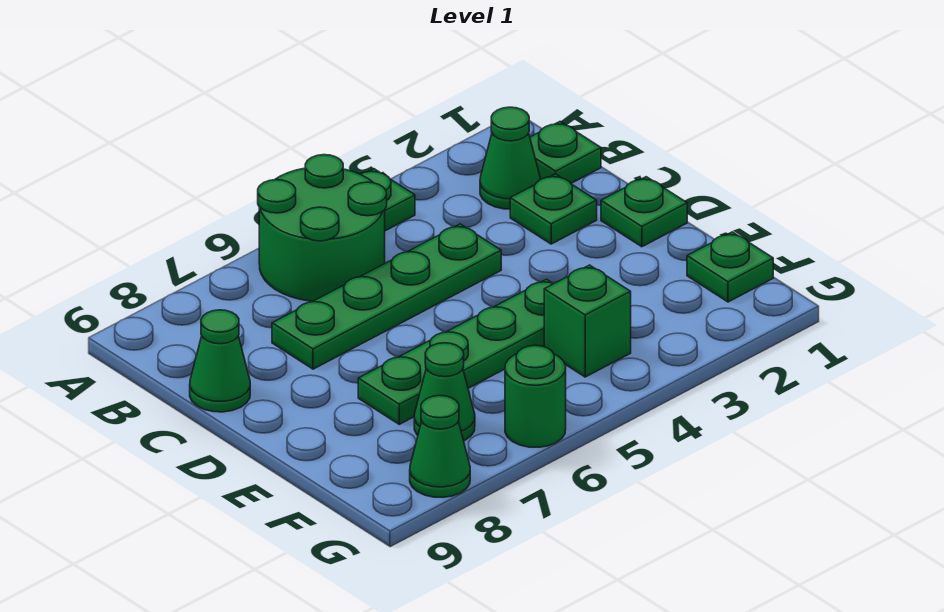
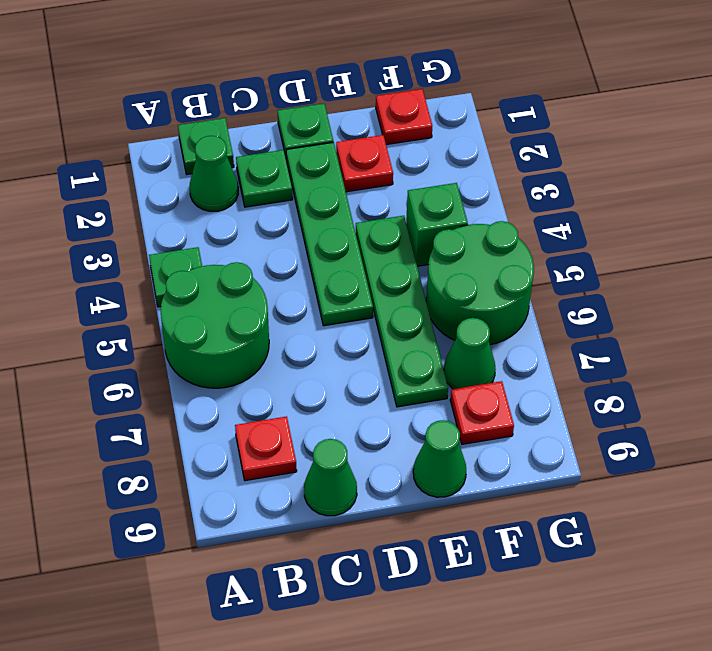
none -> red 1x1 plate [235,416,297,481]
green 1x4 plate [272,224,501,369] -> green 1x4 plate moved to [286,142,373,326]
none -> red 1x1 plate [336,135,393,192]
green 1x1 plate [687,232,773,302] -> red 1x1 plate [376,89,432,145]
none -> red 1x1 plate [450,381,514,444]
green 1x1 round brick [505,345,566,447] -> green 2x2 round brick [426,221,534,345]
green 1x1 cone [410,395,470,497] -> green 1x1 cone moved to [413,420,466,497]

